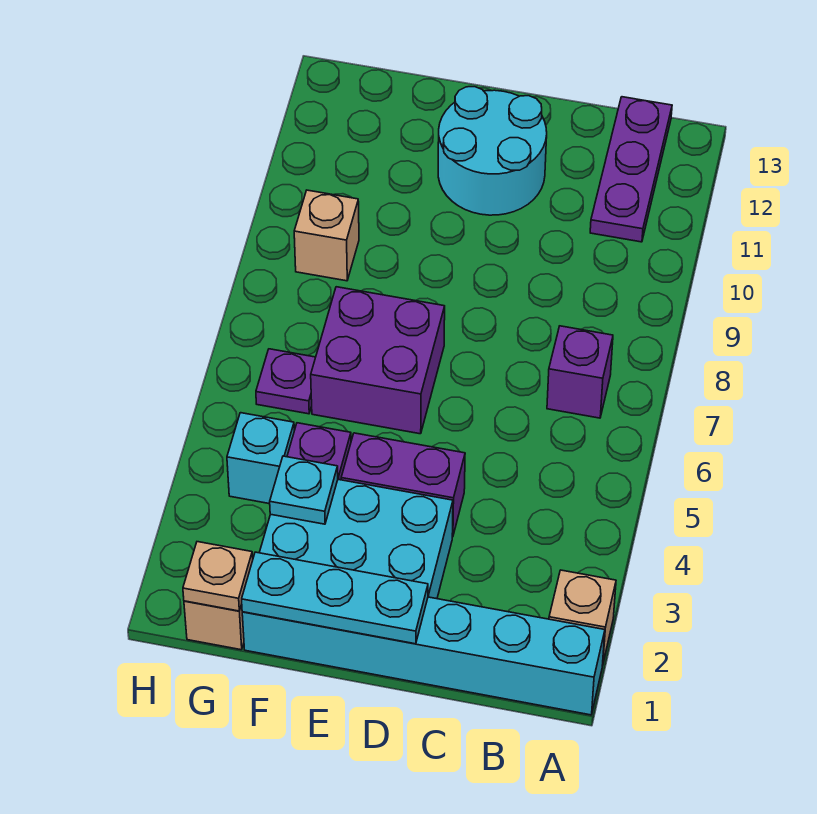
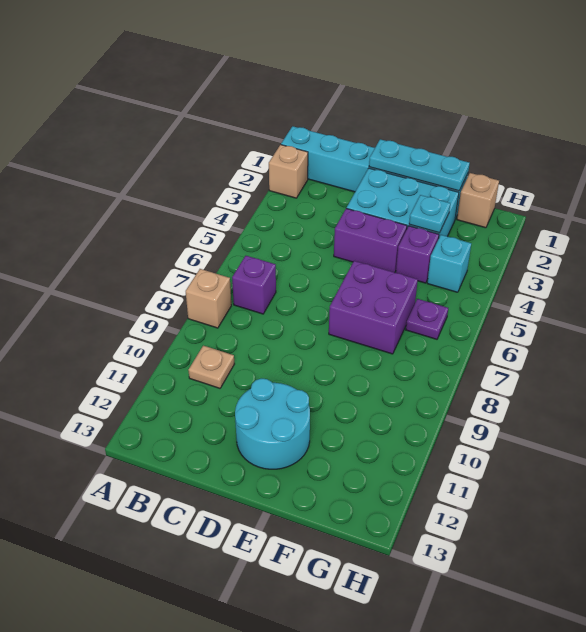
purple 1x3 plate [590,97,672,242] -> none
tan 1x1 plate [183,542,253,611] -> tan 1x1 plate moved to [188,346,234,388]
tan 1x1 brick [294,190,359,281] -> tan 1x1 brick moved to [186,269,231,328]

